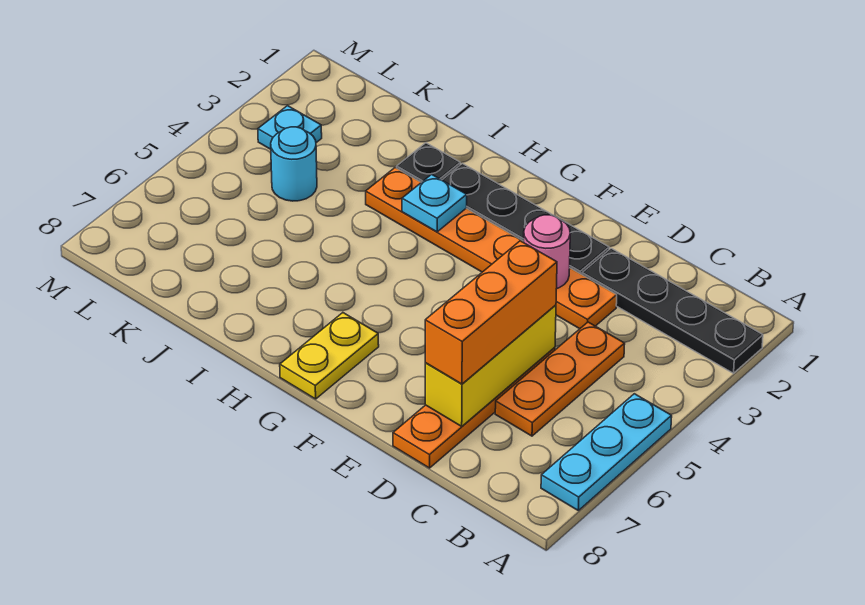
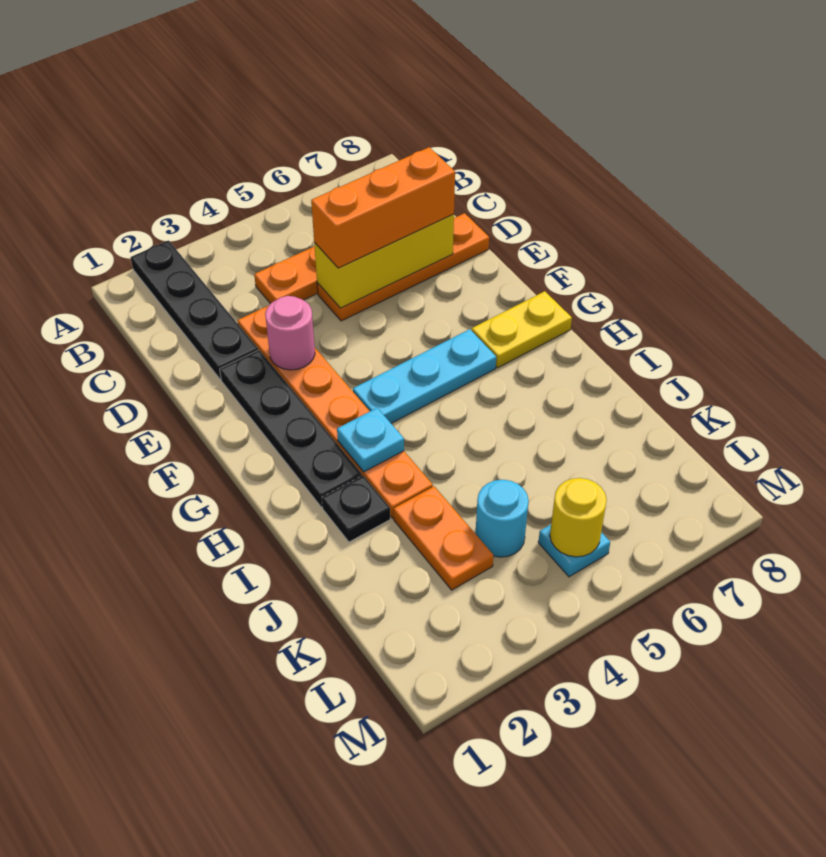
cyan 1x3 plate [541,394,672,510] -> cyan 1x3 plate moved to [353,329,496,423]
none -> orange 1x2 plate [394,486,494,590]
cyan 1x1 plate [258,106,322,149] -> cyan 1x1 plate moved to [538,525,610,577]
none -> yellow 1x1 round brick [550,478,607,557]

